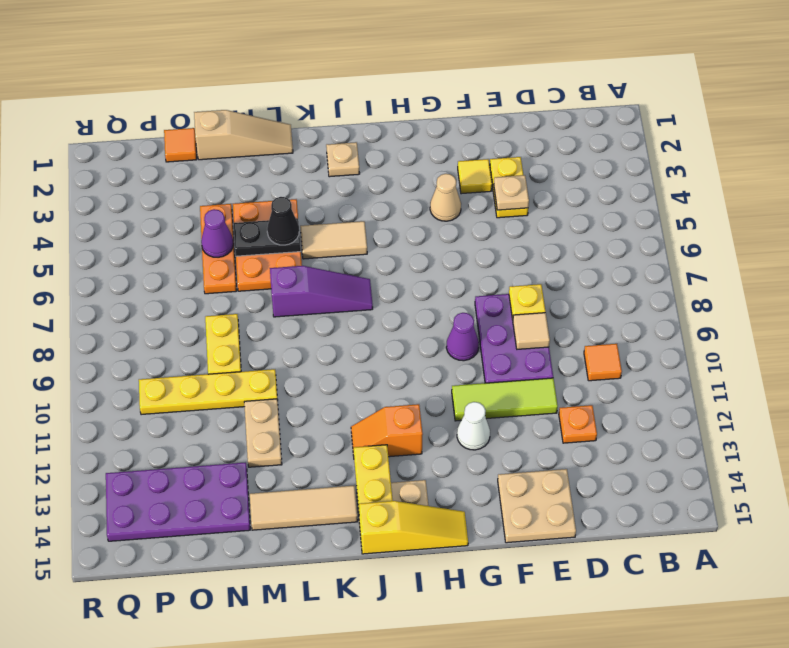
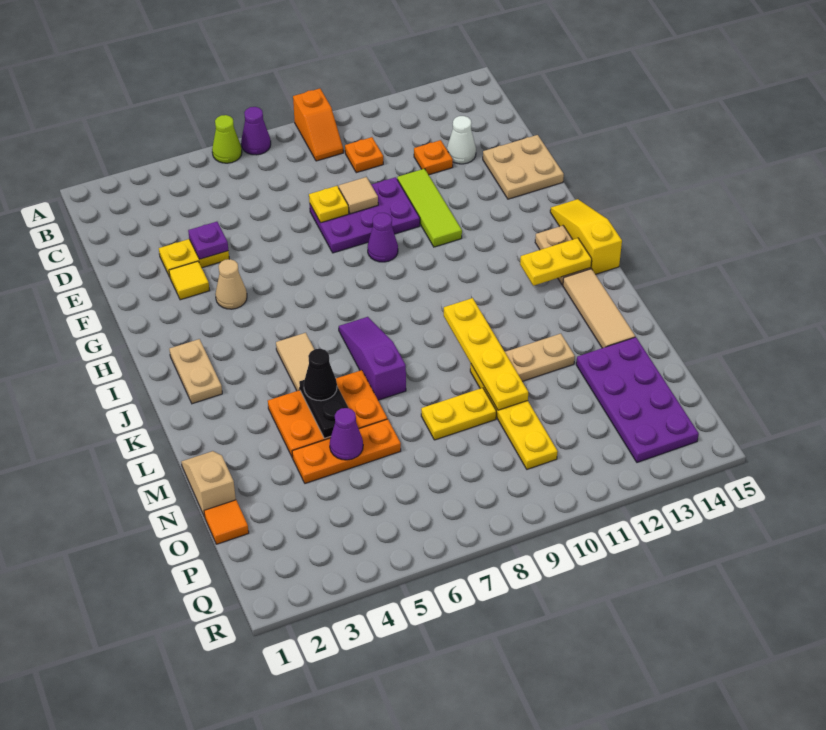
none -> lime 1x1 cone [212,115,242,163]
none -> purple 1x1 cone [241,107,271,155]
orange 1x1 tile [584,344,622,381] -> orange 1x1 plate [345,137,383,173]
tan 1x1 plate [494,175,529,210] -> purple 1x1 plate [188,222,228,259]
white 1x1 cone [457,402,490,450] -> white 1x1 cone moved to [447,116,476,164]
orange 1x2 slope [351,404,423,457] -> orange 1x2 slope moved to [293,89,343,161]
tan 1x1 plate [326,142,360,177] -> tan 1x2 plate [169,339,222,404]
none -> yellow 1x4 plate [444,298,528,410]
tan 1x3 slope [194,110,293,160] -> tan 1x2 slope [181,451,236,517]

